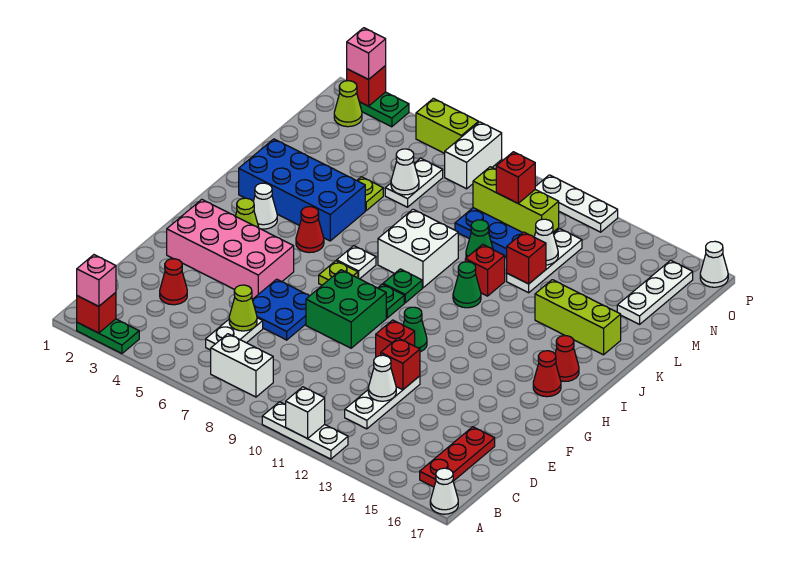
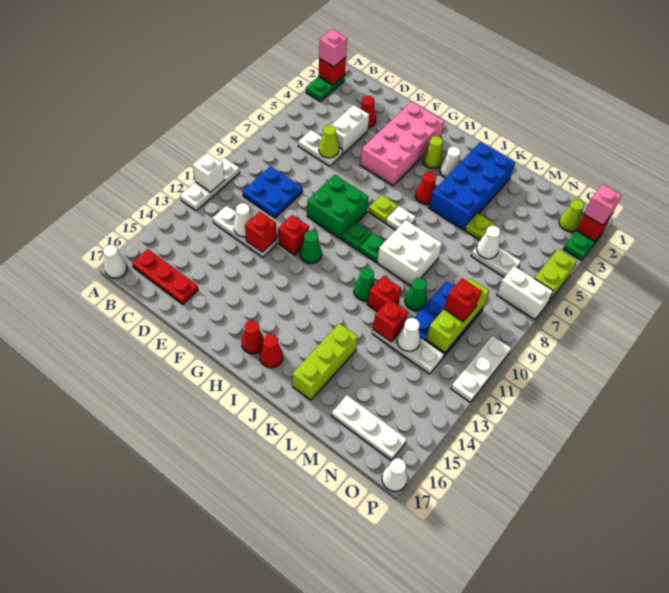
white 1x2 brick [211,334,273,397] -> white 1x2 brick moved to [332,105,369,154]
blue 2x2 plate [252,279,309,340] -> blue 2x2 plate moved to [243,166,303,218]

